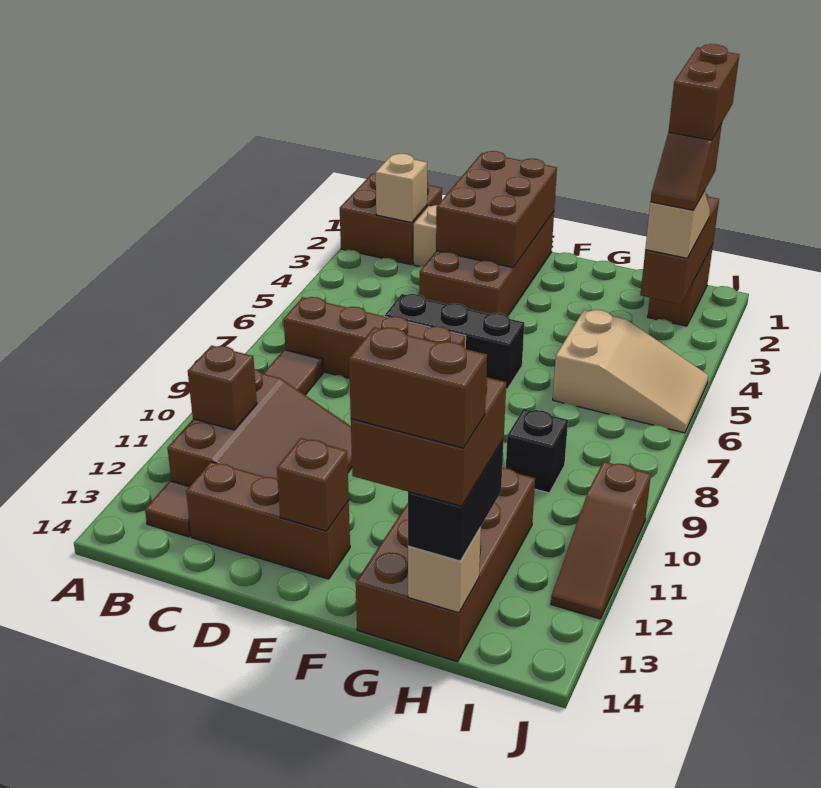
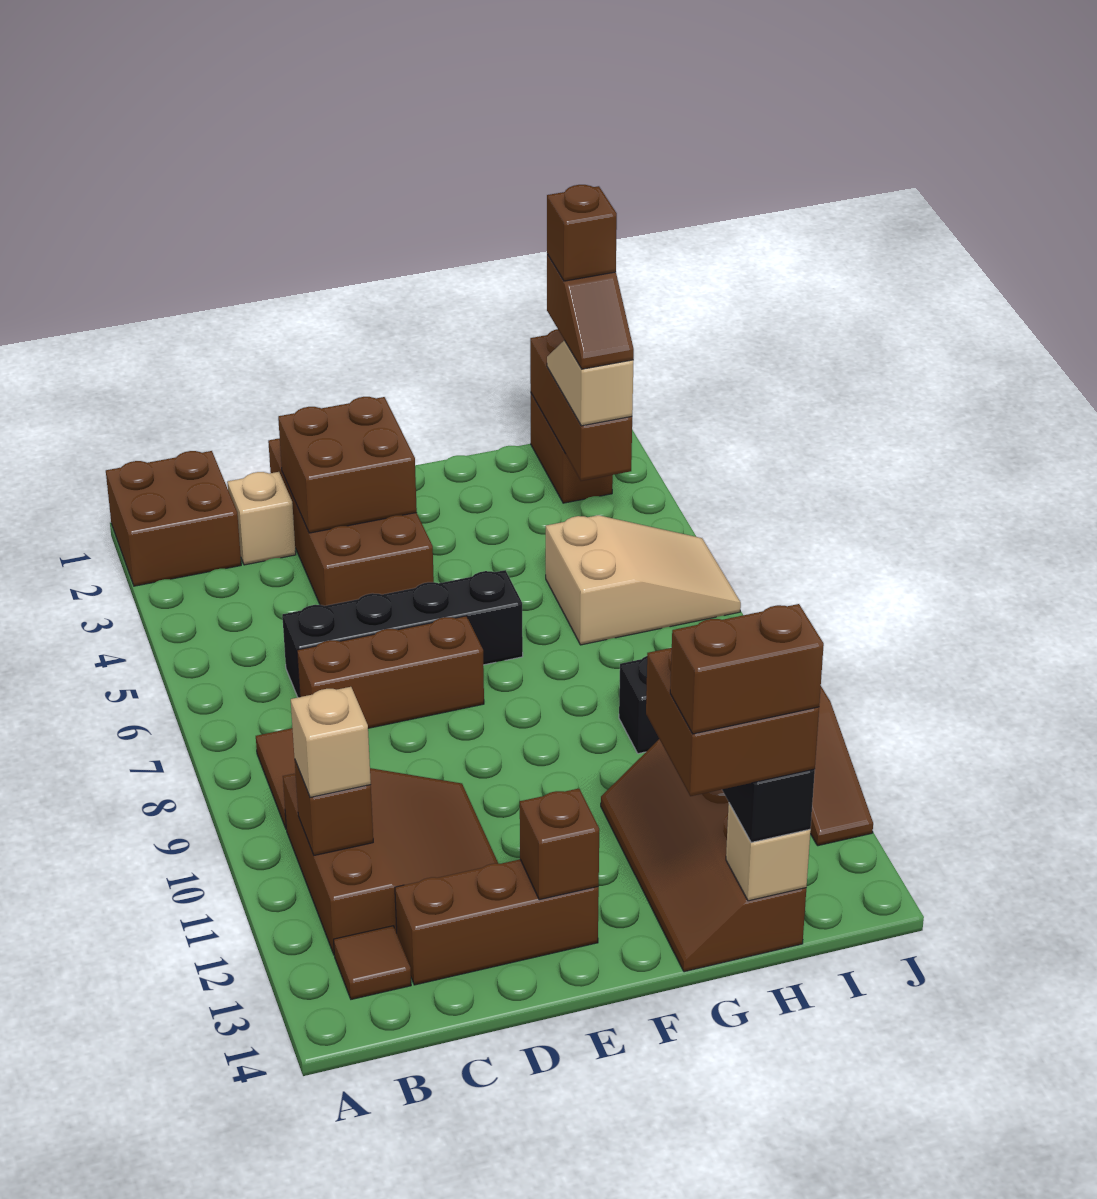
tan 1x1 brick [376,154,427,223] -> tan 1x1 brick moved to [291,687,371,797]
brown 1x4 brick [284,297,466,378] -> brown 1x3 brick [297,616,484,728]
brown 2x3 brick [436,151,557,268] -> brown 2x2 brick [278,397,417,533]
black 1x3 brick [385,294,524,389] -> black 1x4 brick [282,570,523,697]
brown 2x4 brick [356,468,535,662] -> brown 2x4 slope [601,739,806,972]
brown 1x2 brick [668,44,740,140] -> brown 1x1 brick [547,185,617,281]

